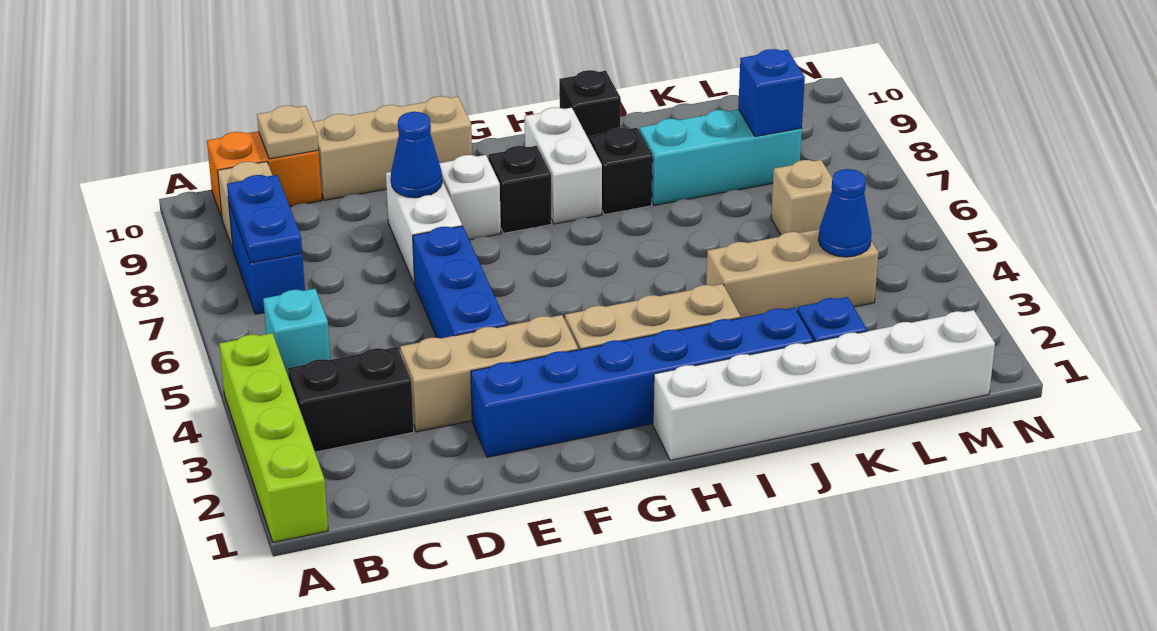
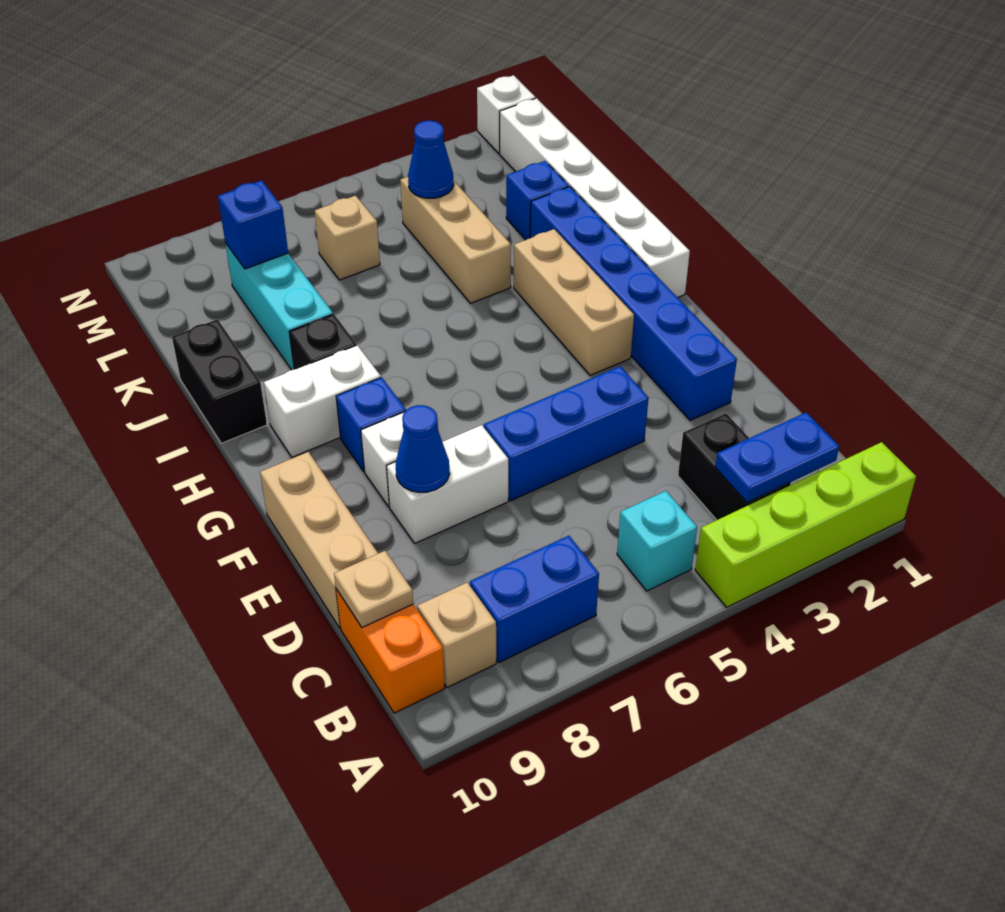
blue 1x2 plate [227,175,302,263] -> blue 1x2 plate moved to [715,412,839,503]
tan 1x3 brick [400,315,578,432] -> none
black 1x1 brick [489,146,552,233] -> blue 1x1 brick [336,377,406,471]
black 1x1 brick [559,70,621,141] -> black 1x2 brick [172,319,267,443]
none -> white 1x1 brick [477,75,535,153]

